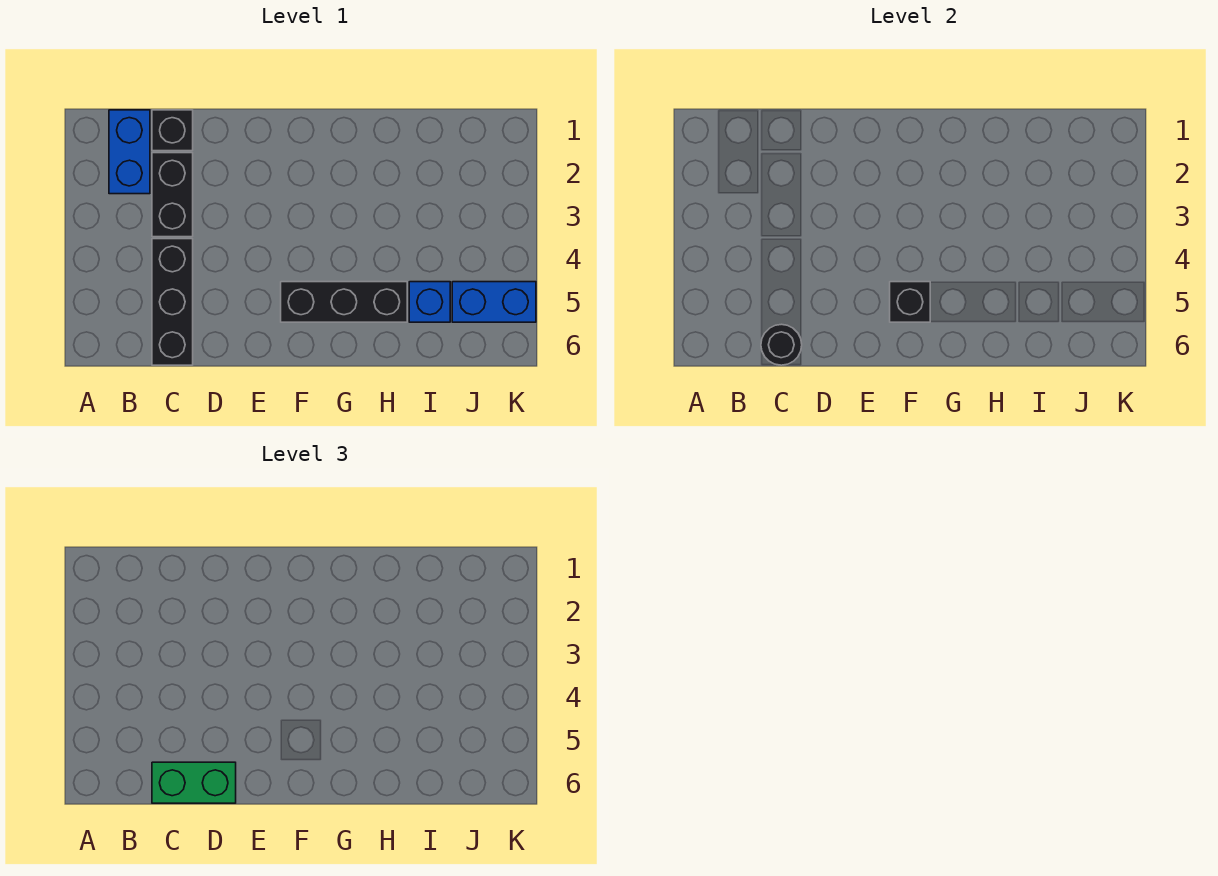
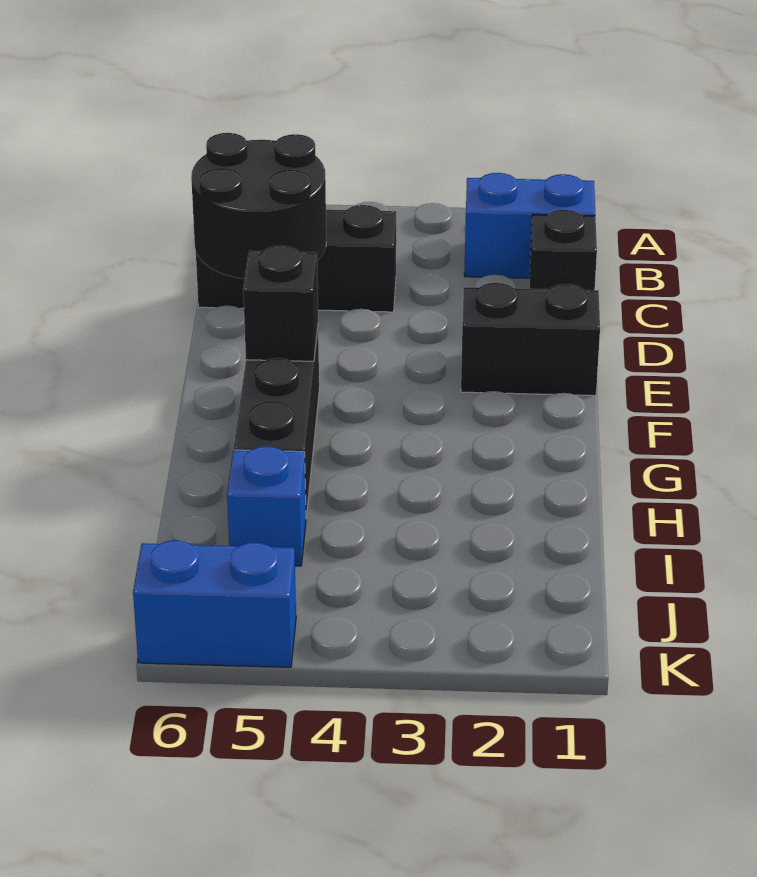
black 1x2 brick [152,153,193,237] -> black 1x2 brick moved to [461,283,600,396]
black 1x1 round brick [761,324,802,365] -> black 2x2 round brick [191,133,326,279]
green 1x2 brick [152,762,236,803] -> none
blue 1x2 brick [452,282,536,322] -> blue 1x2 brick turned to [133,540,296,667]

